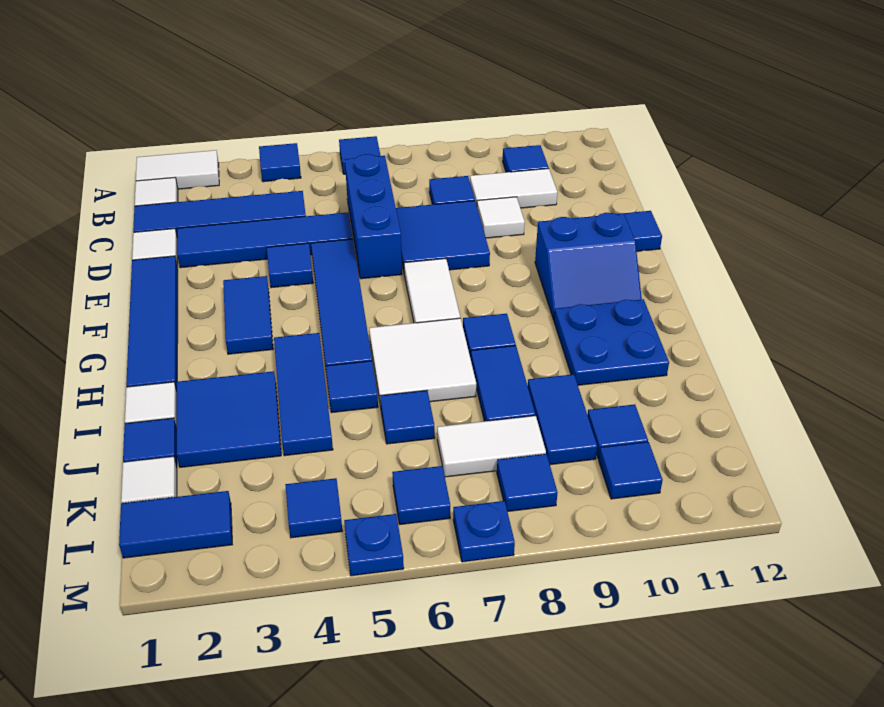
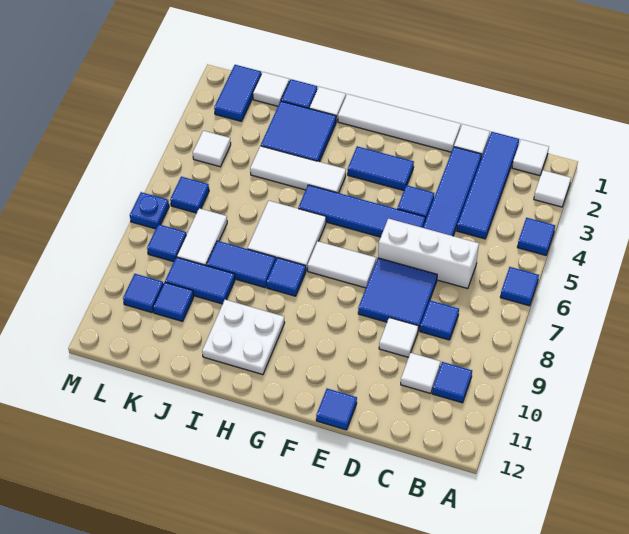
white 1x2 tile [136,150,219,189] -> white 1x1 tile [534,170,571,207]
blue 1x3 brick [345,154,402,279] -> white 1x3 brick [378,219,479,289]
white 1x2 tile [470,169,557,208] -> white 1x1 tile [401,353,440,393]
blue 1x4 tile [126,256,178,391] -> white 1x4 tile [338,94,461,152]
blue 2x2 slope [535,213,642,320] -> none
blue 1x3 tile [274,333,333,456] -> white 1x3 tile [250,146,346,193]
blue 2x2 plate [554,299,669,385] -> white 2x2 plate [202,300,285,375]
blue 1x1 tile [326,361,378,413] -> none
blue 1x1 tile [380,390,435,444] -> none
blue 1x1 tile [285,478,342,538] -> white 1x1 tile [193,131,231,167]
blue 1x1 plate [344,514,404,576] -> none

